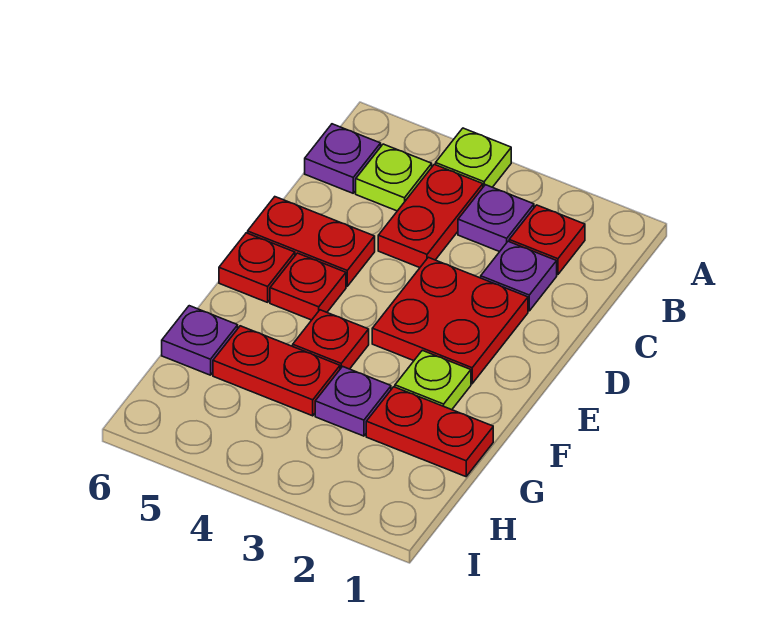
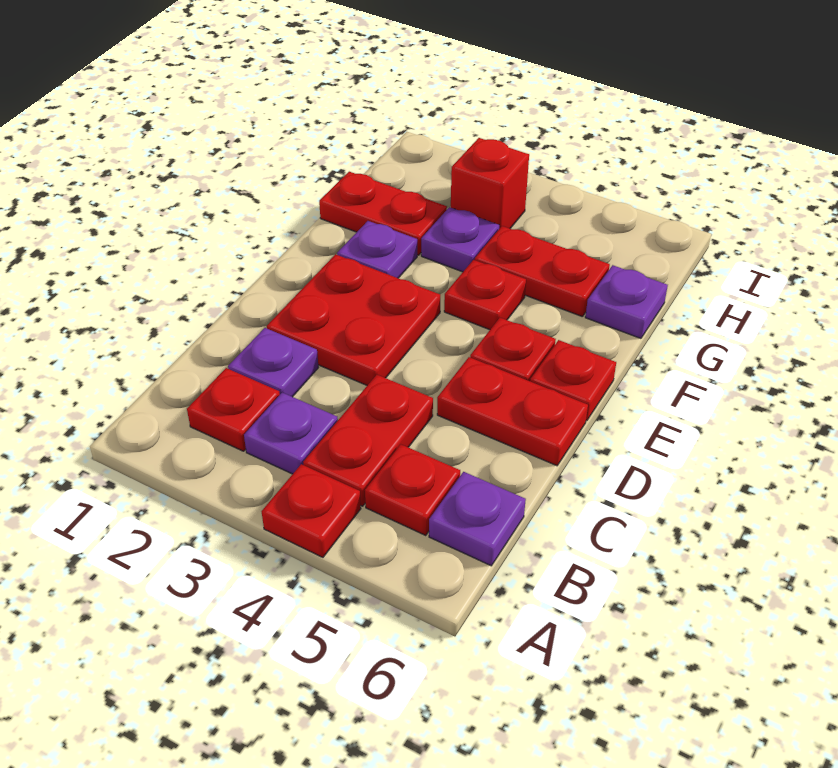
lime 1x1 plate [436,128,511,187] -> red 1x1 plate [262,464,361,557]
lime 1x1 plate [356,144,432,211] -> red 1x1 plate [365,444,460,535]
lime 1x1 plate [395,350,471,410] -> purple 1x1 plate [337,221,417,278]
none -> red 1x1 brick [451,138,529,229]

